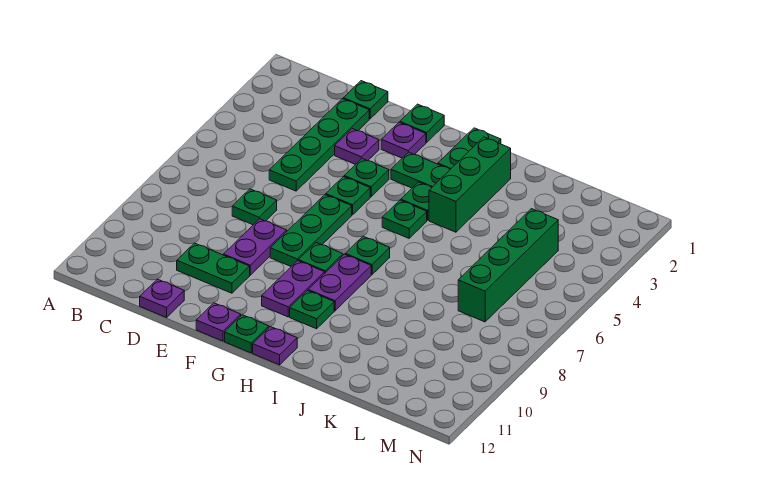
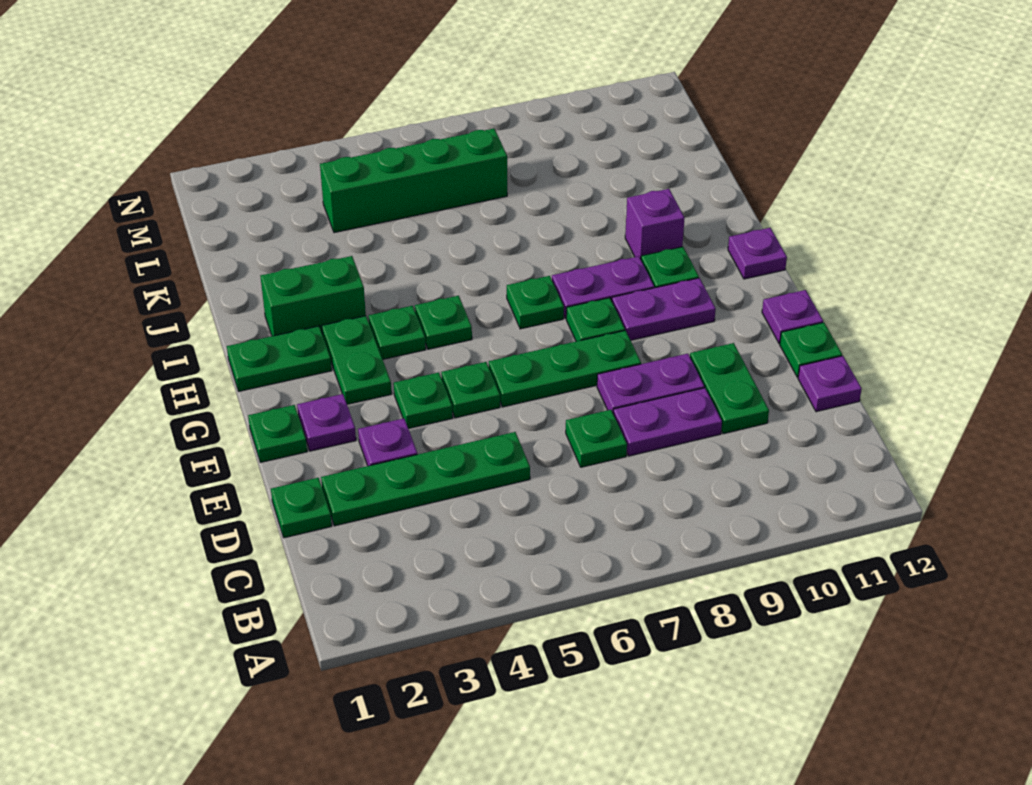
none -> purple 1x2 plate [613,388,722,456]
green 1x1 plate [225,315,269,353] -> green 1x1 plate moved to [780,323,842,377]
green 1x3 brick [429,137,511,232] -> green 1x2 brick [260,256,366,336]
none -> purple 1x1 brick [625,189,685,259]

